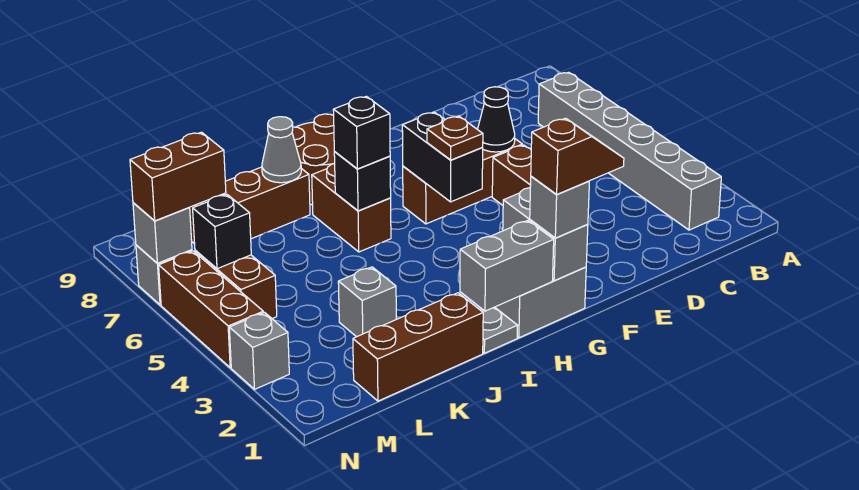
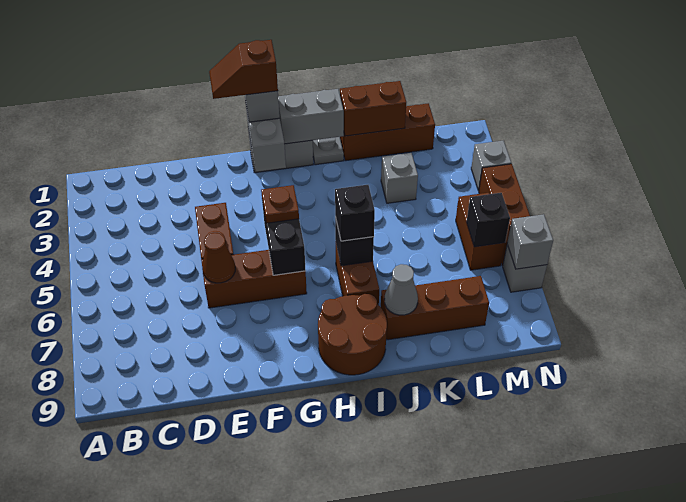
grey 1x6 brick [538,72,721,230] -> none
black 1x1 cone [478,87,515,152] -> brown 1x1 cone [202,233,235,283]
brown 1x2 brick [130,132,226,221] -> brown 1x2 brick moved to [340,81,406,136]

